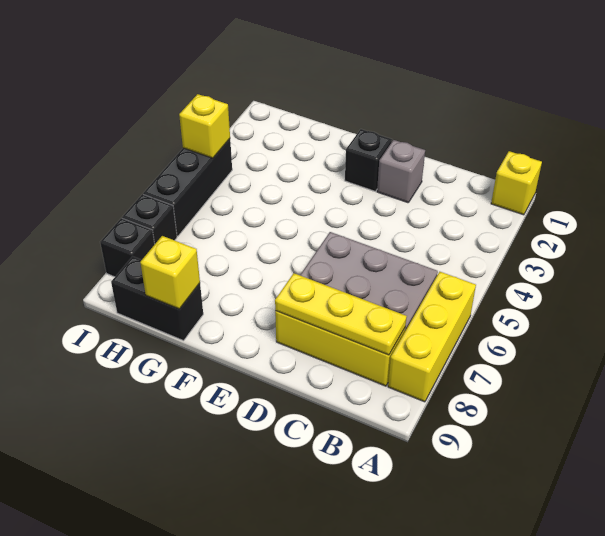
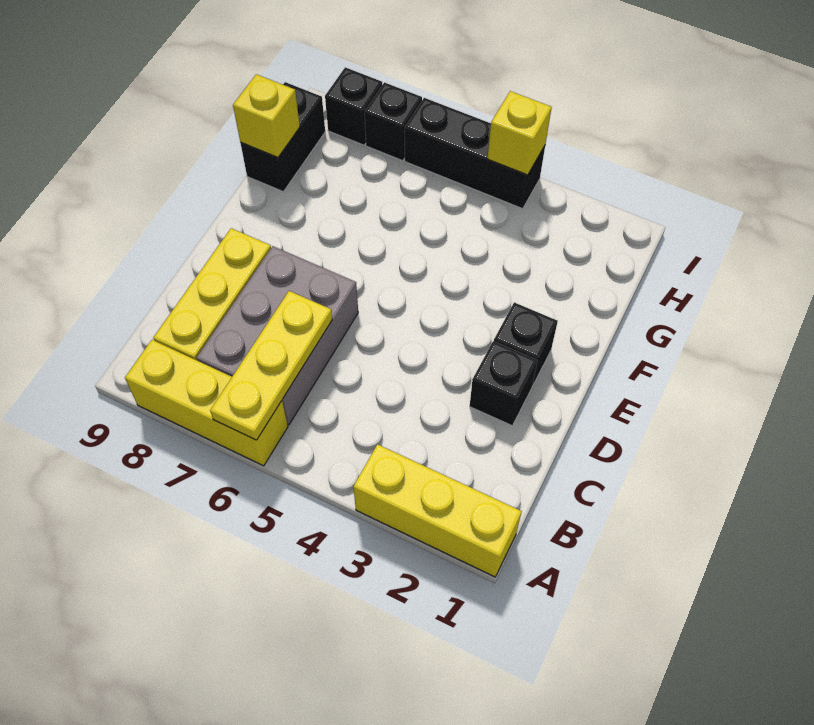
yellow 1x1 brick [491,151,542,215] -> yellow 1x3 brick [353,444,522,577]
yellow 1x3 plate [275,273,407,355] -> yellow 1x3 plate moved to [210,291,332,440]
grey 1x1 brick [377,140,425,203] -> black 1x1 brick [470,341,537,426]

